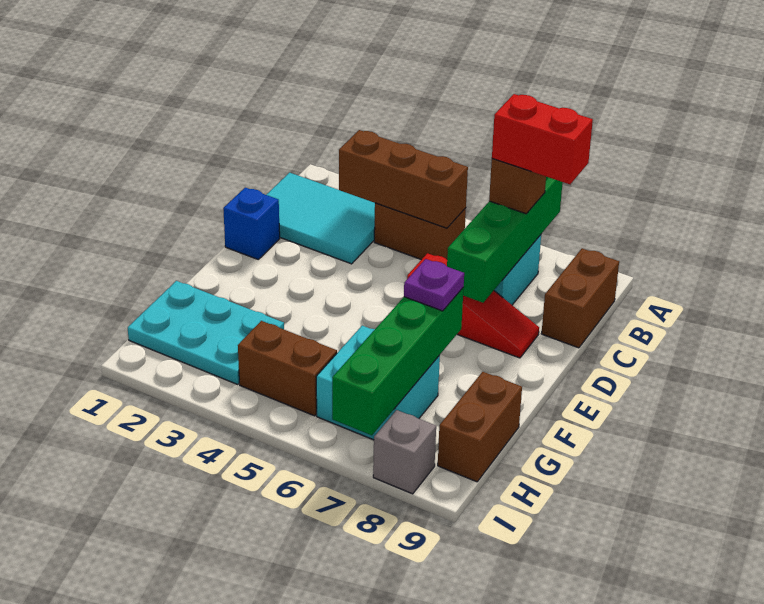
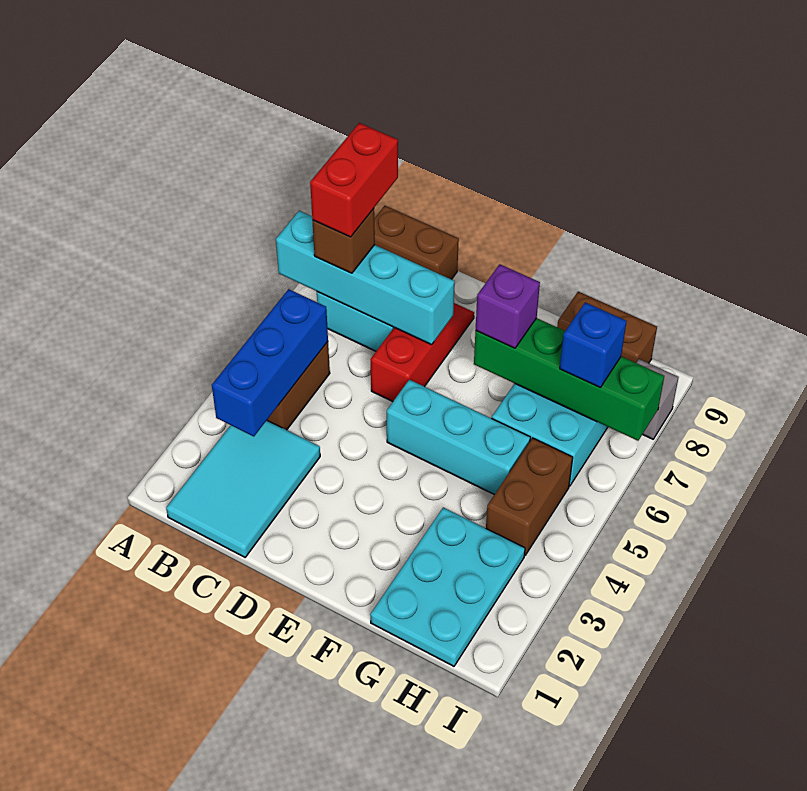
green 1x4 brick [447,177,563,303] -> cyan 1x4 brick [276,211,455,345]
brown 1x3 brick [339,130,468,228] -> blue 1x3 brick [212,289,328,437]
blue 1x1 brick [223,188,280,260] -> blue 1x1 brick moved to [560,302,627,388]
none -> cyan 1x3 brick [387,380,530,495]
purple 1x1 plate [404,259,464,311] -> purple 1x1 brick [476,264,540,348]

